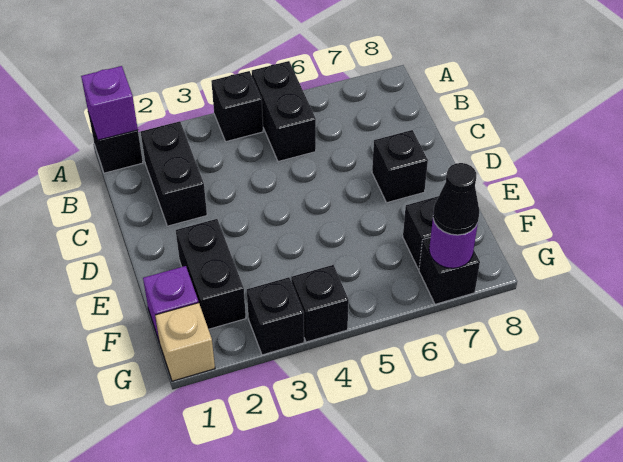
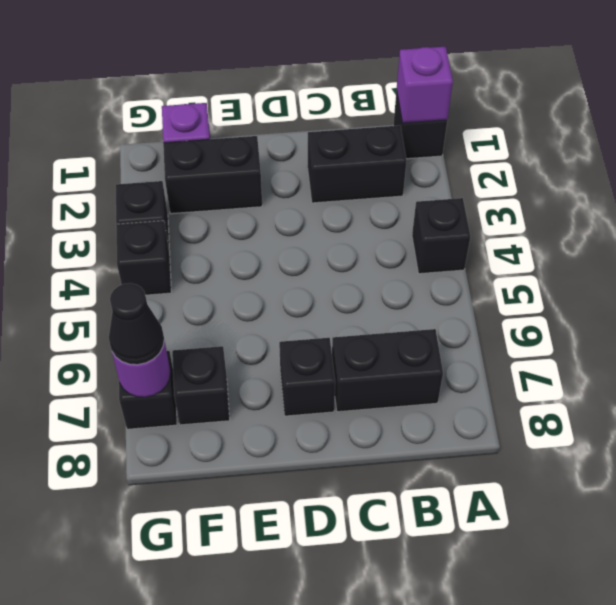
black 1x2 brick [252,61,316,162] -> black 1x2 brick moved to [332,329,443,412]
tan 1x1 brick [155,303,215,381] -> none

